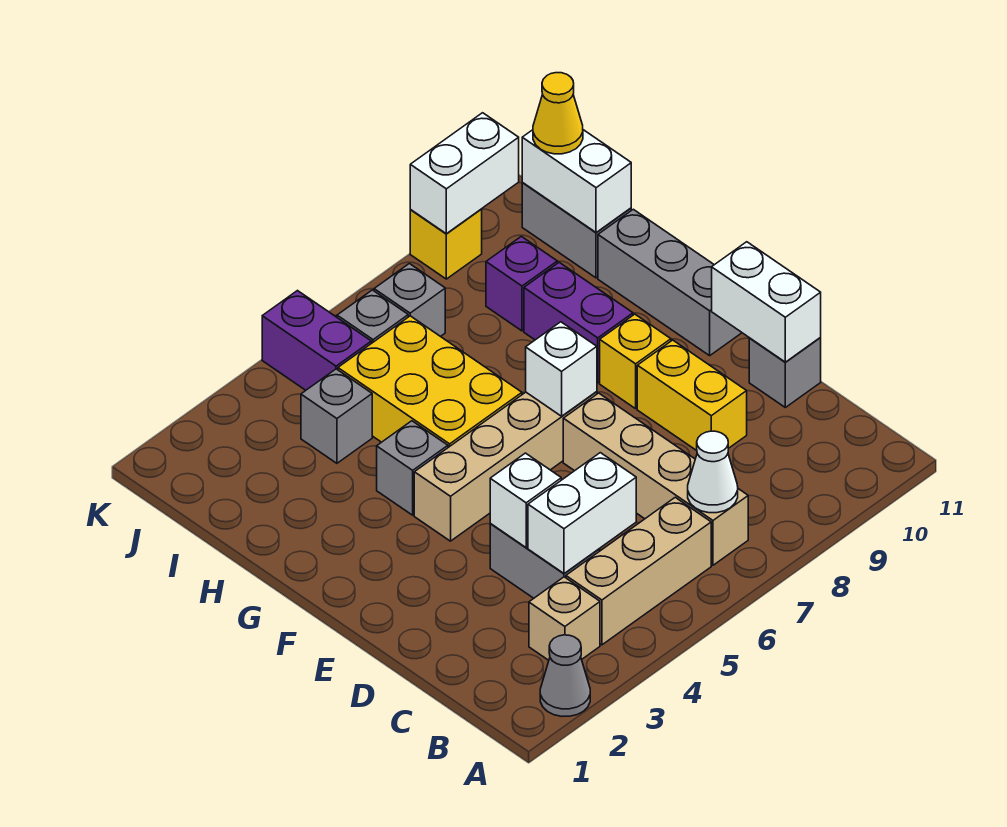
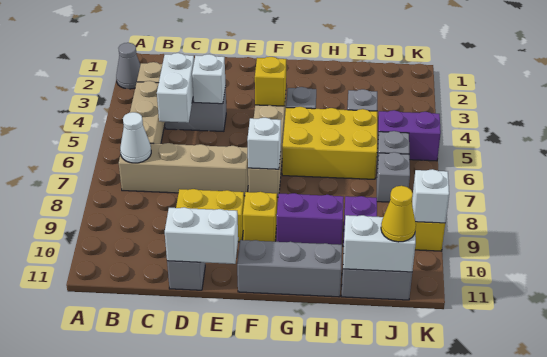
none -> yellow 1x1 brick [255,57,286,106]
white 1x2 brick [410,113,519,234] -> white 1x1 brick [412,169,449,223]

